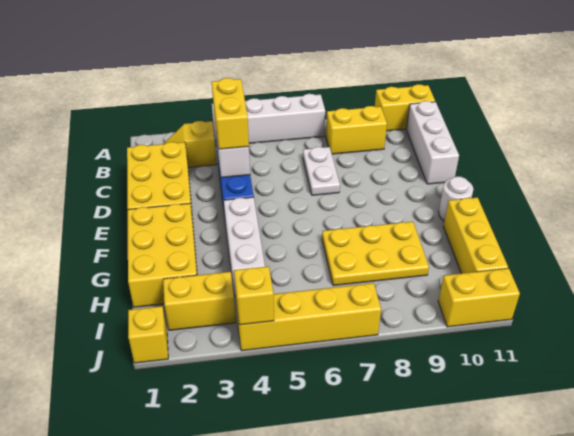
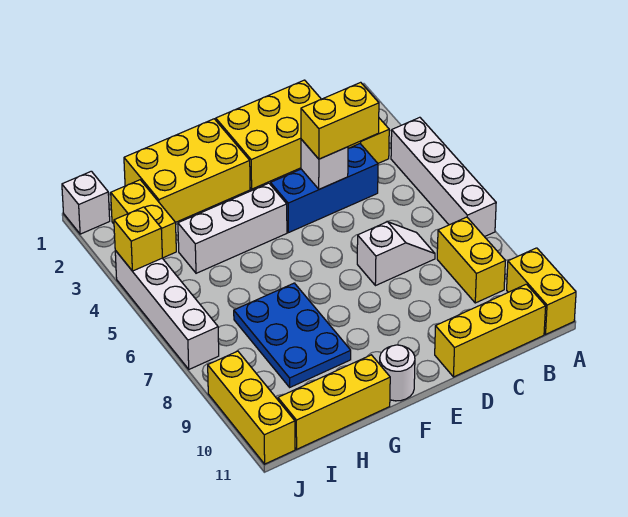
white 1x3 brick [406,101,459,184] -> yellow 1x3 brick [435,284,546,377]
white 1x2 plate [303,147,340,195] -> white 1x2 slope [357,222,435,286]
yellow 2x3 plate [322,222,429,286] -> blue 2x3 plate [234,283,351,387]
yellow 1x1 brick [128,306,168,363] -> white 1x1 brick [62,171,110,234]
yellow 1x4 brick [236,283,381,351] -> white 1x4 brick [115,251,219,369]
yellow 1x2 brick [438,268,520,327] -> yellow 1x3 brick [208,351,295,464]

